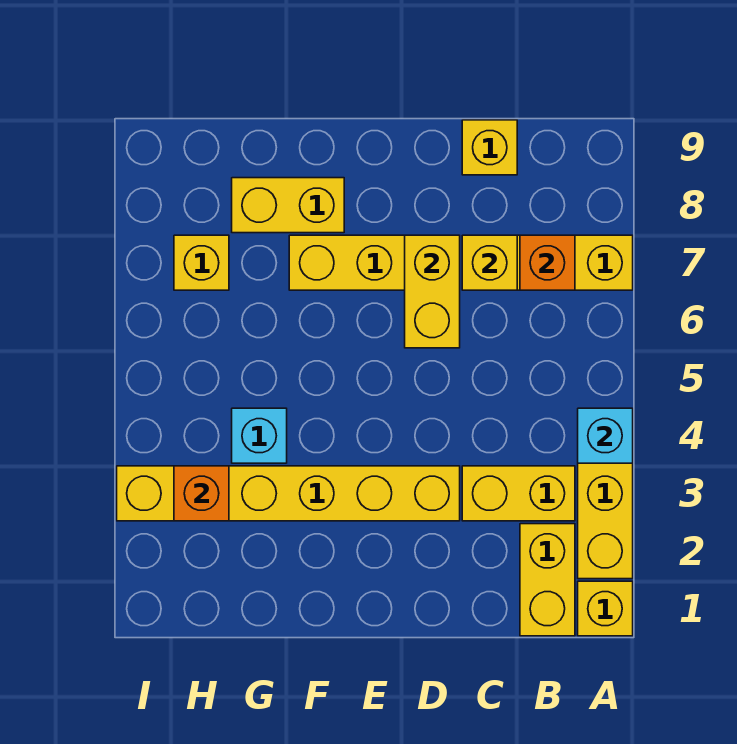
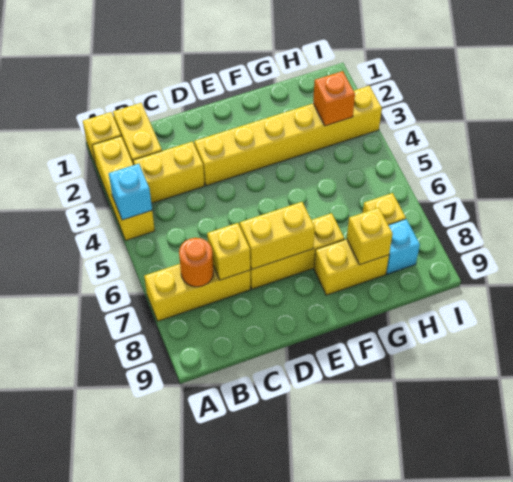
orange 1x1 brick [520,235,575,290] -> orange 1x1 round brick [179,238,214,287]
yellow 1x1 brick [462,120,517,175] -> yellow 1x1 brick moved to [347,208,392,265]
yellow 1x2 brick [405,235,460,348] -> yellow 1x2 brick turned to [240,202,315,269]
cyan 1x1 brick [232,408,287,463] -> cyan 1x1 brick moved to [386,219,420,274]

